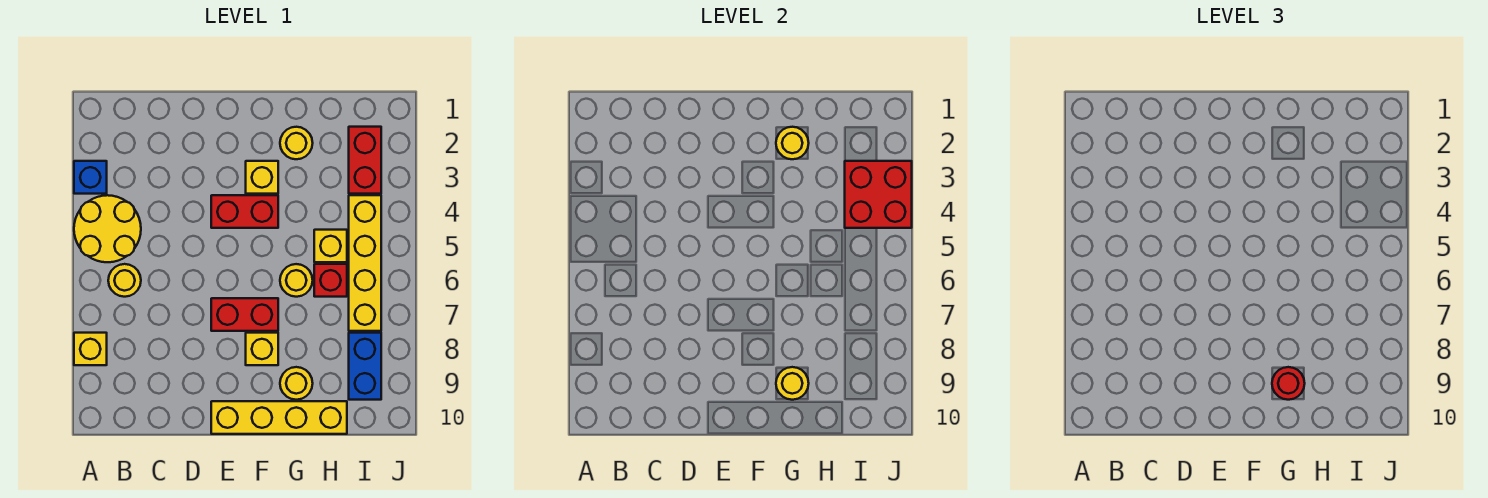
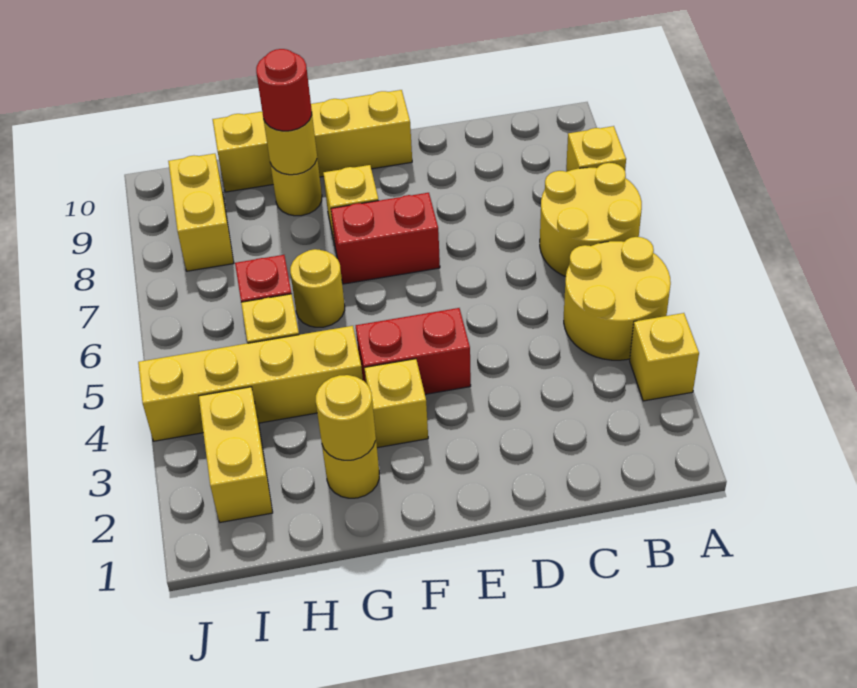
blue 1x1 brick [74,161,107,194] -> yellow 1x1 brick [630,313,699,401]
yellow 1x1 round brick [108,264,141,297] -> yellow 2x2 round brick [540,163,642,277]
red 1x2 brick [349,127,381,194] -> yellow 1x2 brick [199,387,273,522]
red 2x2 brick [845,161,912,228] -> none
yellow 1x4 brick [349,195,381,331] -> yellow 1x4 brick turned to [138,326,363,441]
blue 1x2 brick [349,333,381,400] -> yellow 1x2 brick [168,154,234,271]

